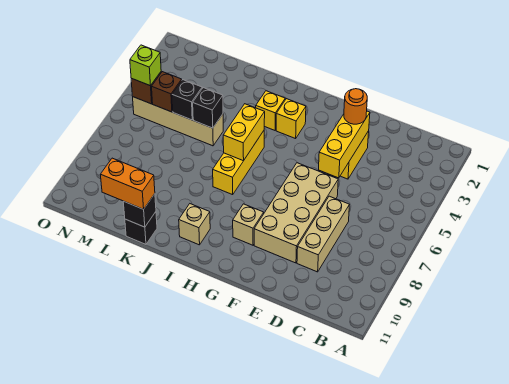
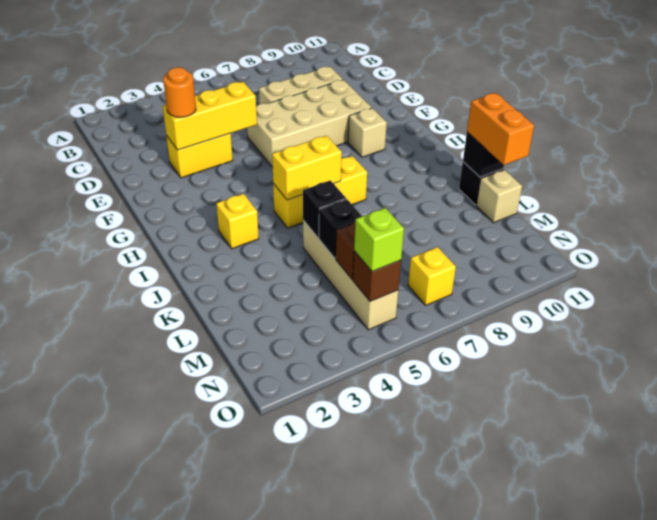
yellow 1x1 brick [276,99,306,139] -> yellow 1x1 brick moved to [408,247,456,305]
tan 1x1 brick [179,204,210,245] -> tan 1x1 brick moved to [476,170,522,223]

